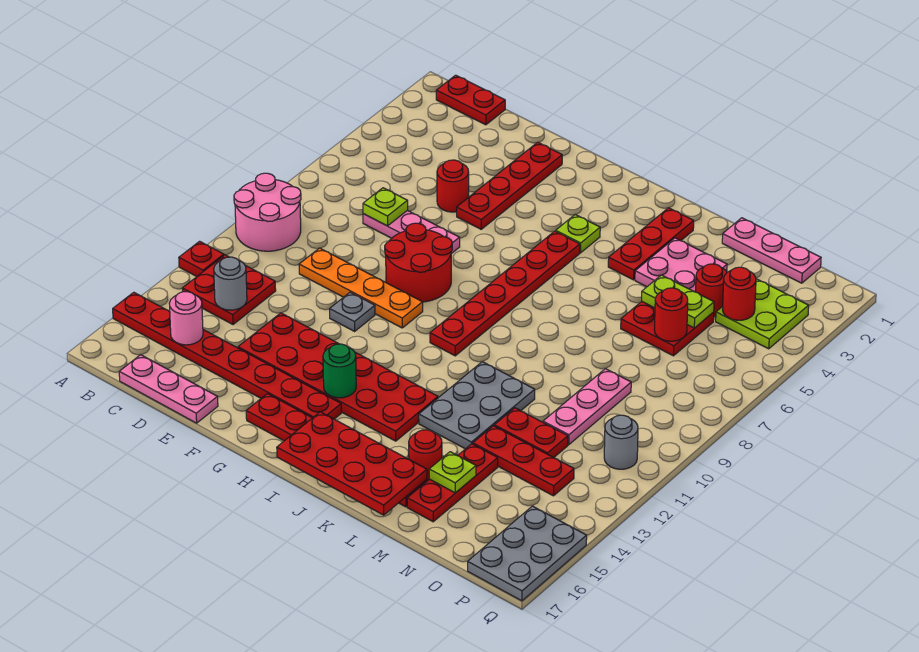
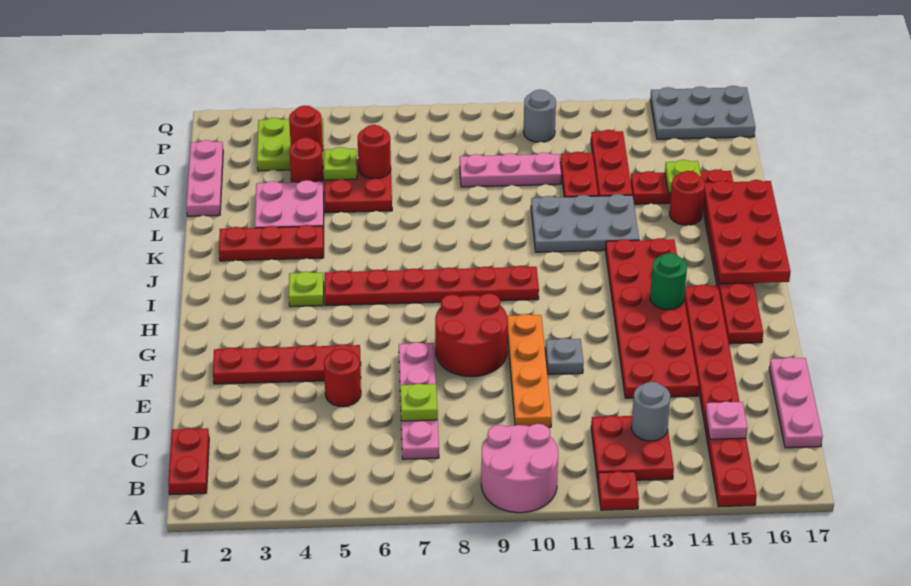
pink 1x1 round brick [169,292,203,345] -> pink 1x1 plate [706,401,747,439]
pink 1x3 plate [363,210,460,254] -> pink 1x4 plate [399,342,439,459]
lime 1x2 plate [642,275,714,328] -> lime 1x1 plate [324,147,357,180]

